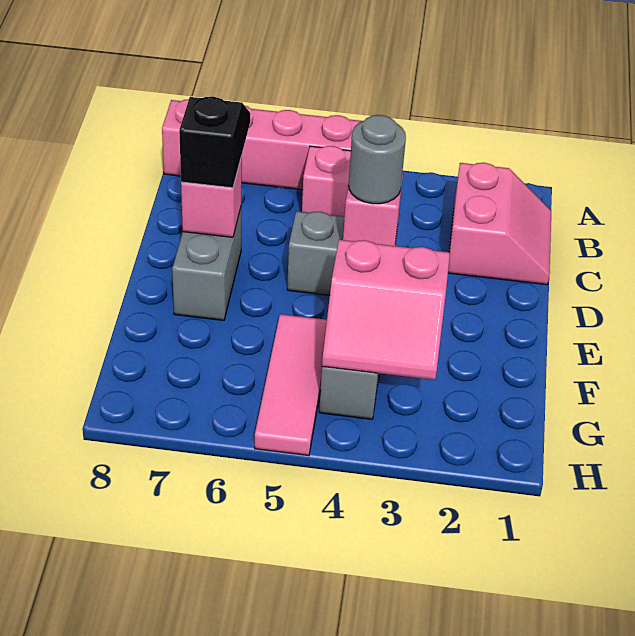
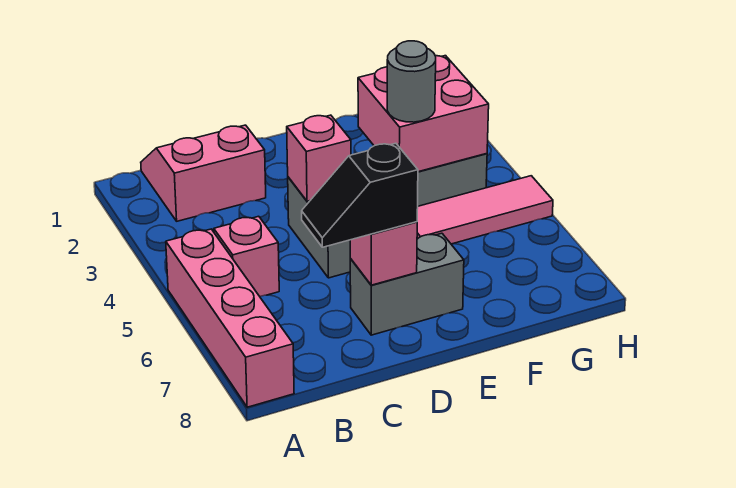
grey 1x1 round brick [349,115,406,204] -> grey 1x1 round brick moved to [387,41,436,122]
pink 2x2 slope [322,240,450,380] -> pink 2x2 brick [358,56,489,172]

